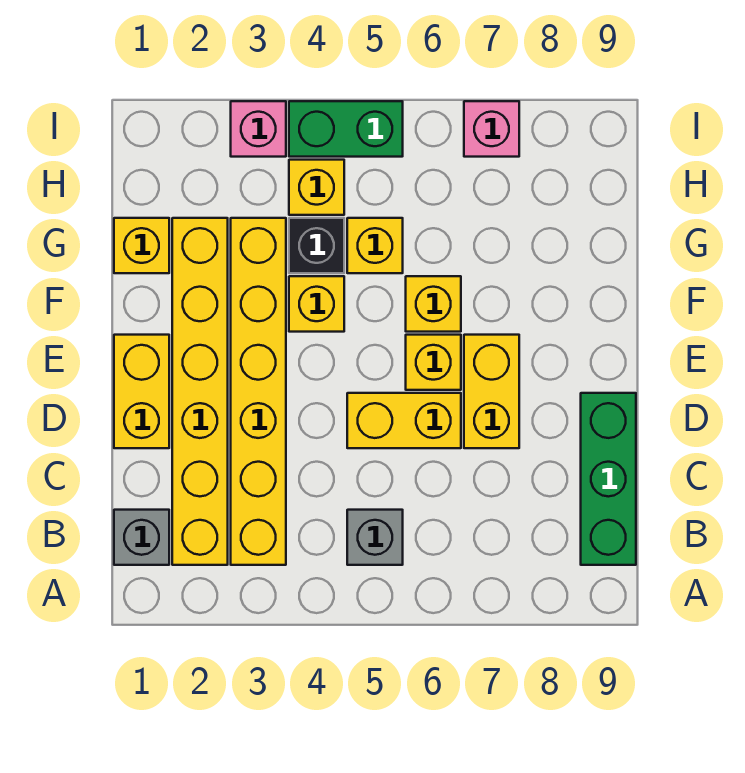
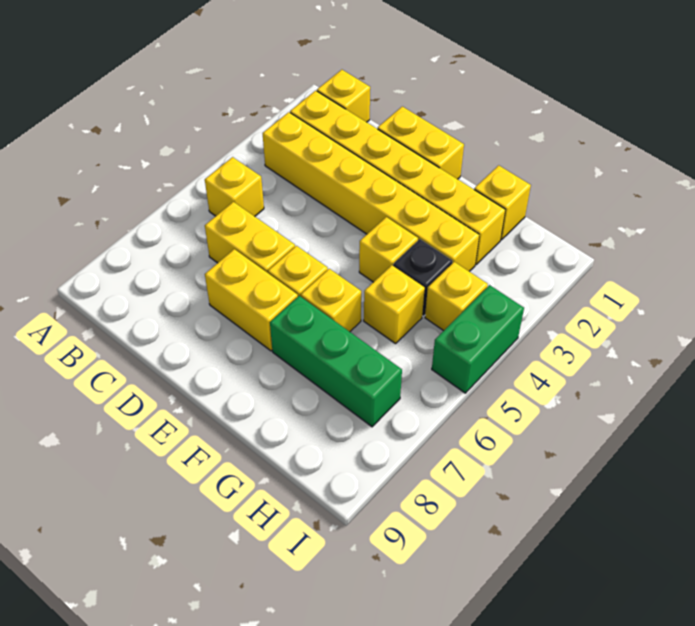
grey 1x1 brick [114,510,169,565] -> yellow 1x1 brick [317,70,370,122]
grey 1x1 brick [347,510,403,565] -> yellow 1x1 brick [205,157,264,216]
green 1x3 brick [581,393,636,565] -> green 1x3 brick moved to [270,296,402,427]
yellow 1x2 brick [347,393,461,448] -> yellow 1x2 brick turned to [205,202,295,273]
pink 1x1 brick [231,101,286,157] -> none
pink 1x1 brick [464,101,519,157] -> none

